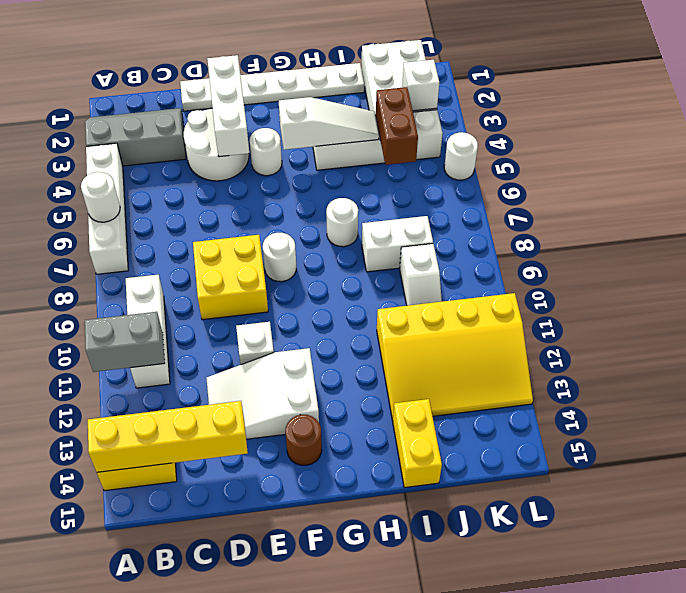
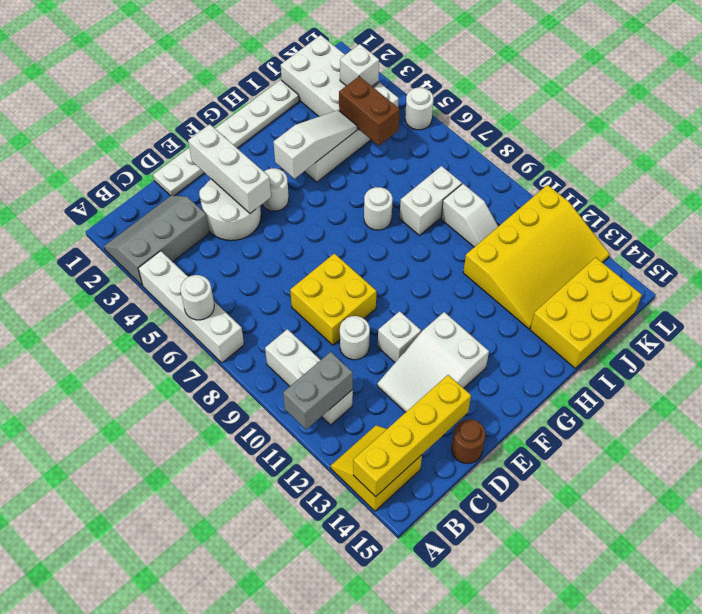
white 1x1 round brick [263,233,296,282] -> white 1x1 round brick moved to [340,316,370,360]
brown 1x1 round brick [285,415,322,465] -> brown 1x1 round brick moved to [452,419,485,464]
yellow 1x2 brick [393,399,442,488] -> yellow 2x3 brick [530,257,642,368]

